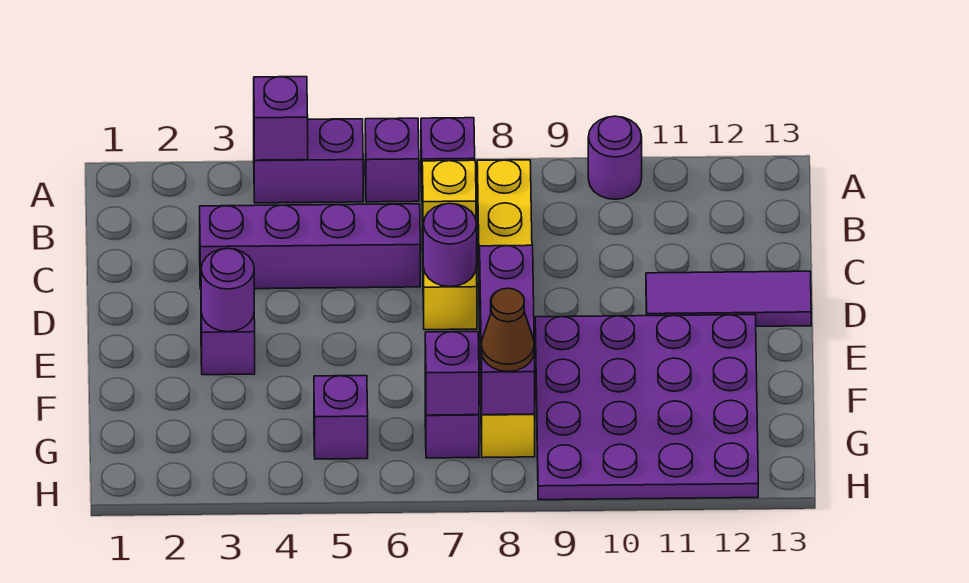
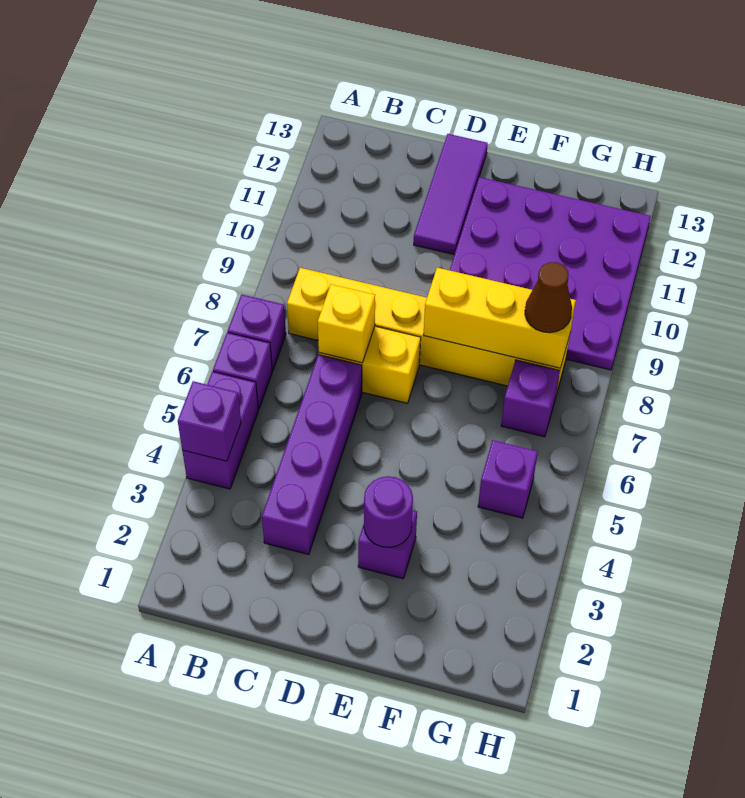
purple 1x1 round brick [588,116,642,199] -> none
purple 1x1 round brick [423,203,477,287] -> none
purple 1x3 brick [480,245,535,415] -> yellow 1x3 brick [424,268,576,368]
purple 1x1 brick [425,332,479,415] -> none

